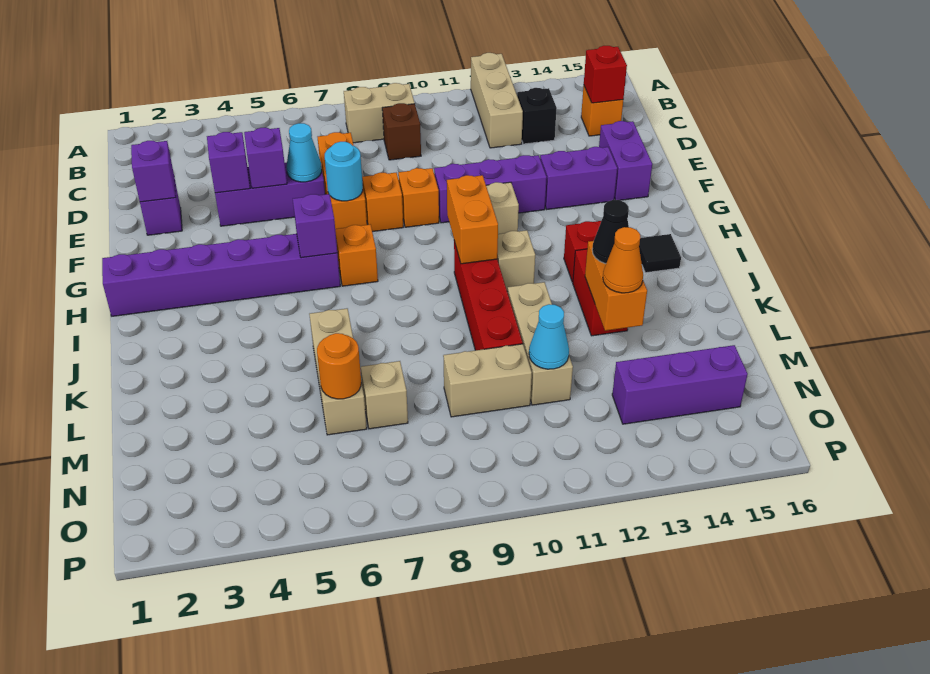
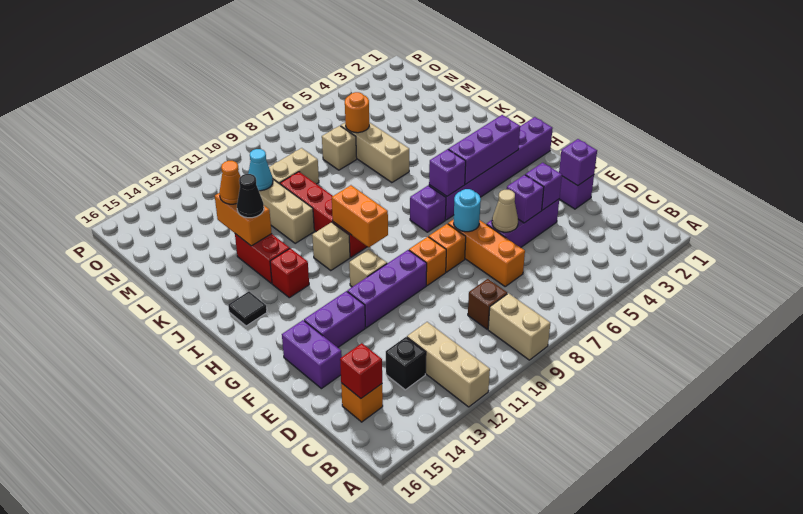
tan 1x2 brick [344,83,415,143] -> tan 1x2 brick turned to [488,293,550,360]
cyan 1x1 cone [287,123,322,182] -> tan 1x1 cone [492,190,518,232]
orange 1x1 brick [335,225,378,286] -> purple 1x1 brick [410,185,446,232]
purple 1x3 brick [612,345,748,424] -> purple 1x3 brick moved to [448,115,520,184]

